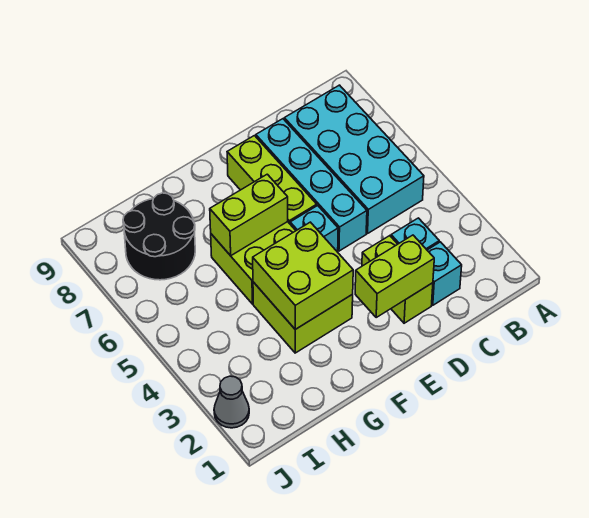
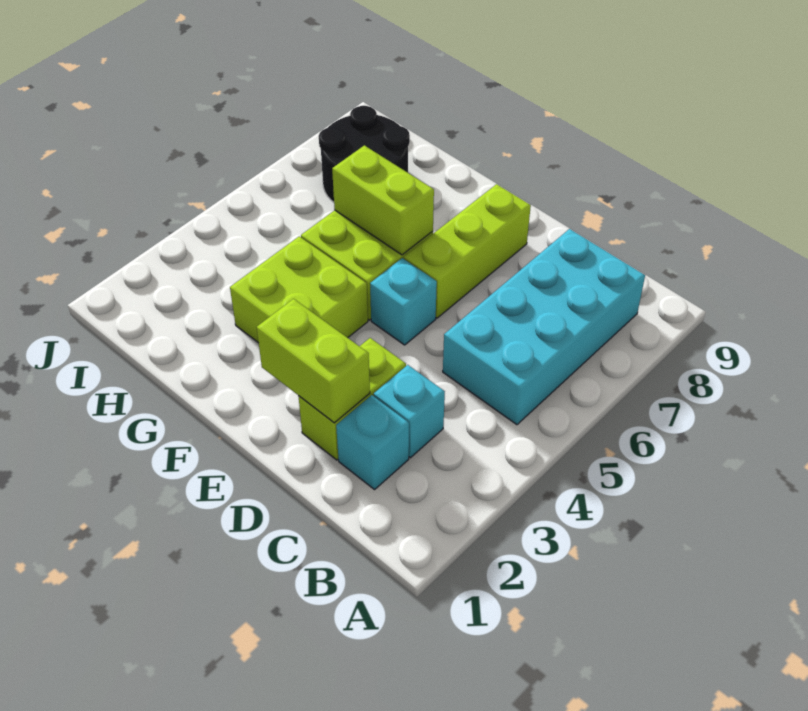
cyan 1x4 brick [256,119,367,251] -> none
lime 2x2 brick [253,222,353,329] -> none
grey 1x1 cone [214,376,249,428] -> none

